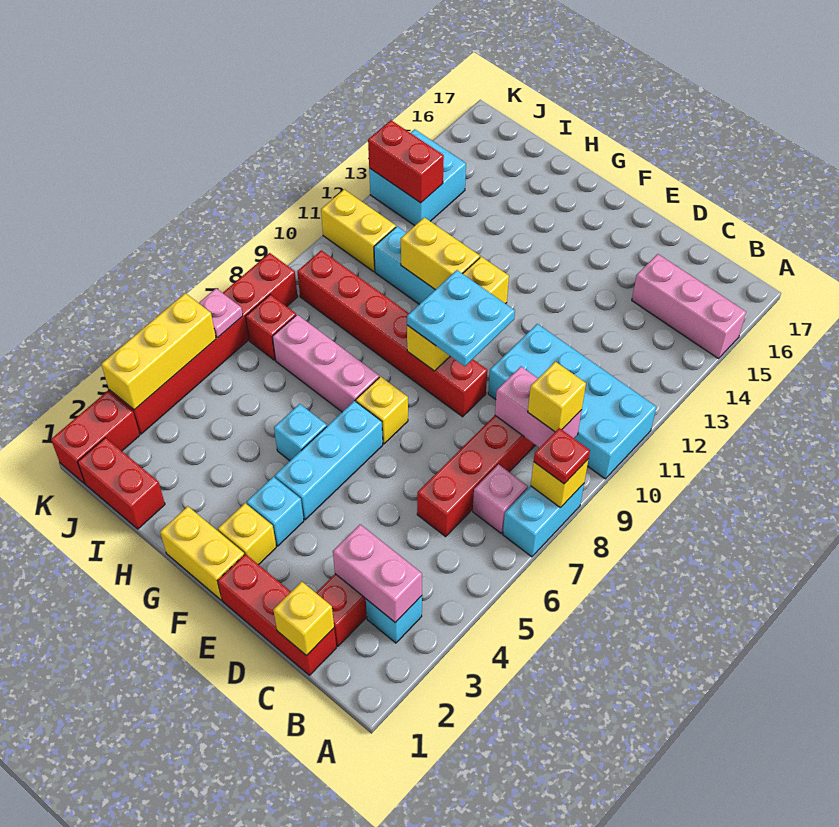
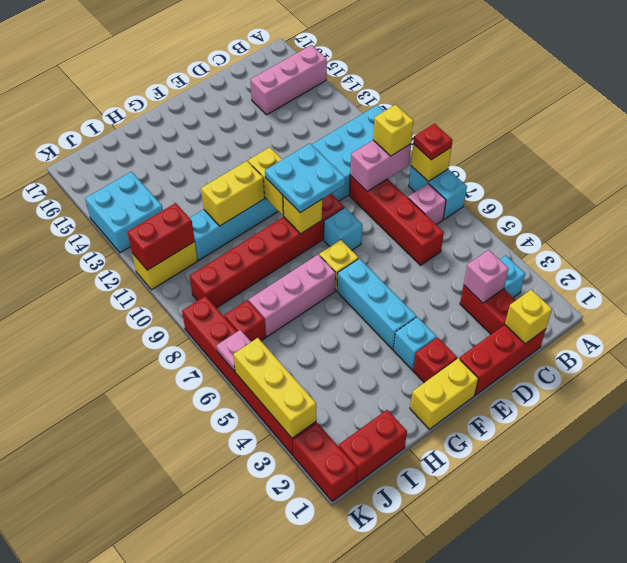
pink 1x2 brick [333,524,422,623] -> pink 1x1 brick [464,250,509,303]
yellow 1x1 brick [218,503,276,565] -> red 1x1 brick [413,337,457,383]
cyan 1x1 brick [274,404,327,461] -> cyan 1x1 brick moved to [324,208,362,250]
red 1x2 brick [368,120,444,203] -> red 1x2 brick moved to [127,203,195,270]

